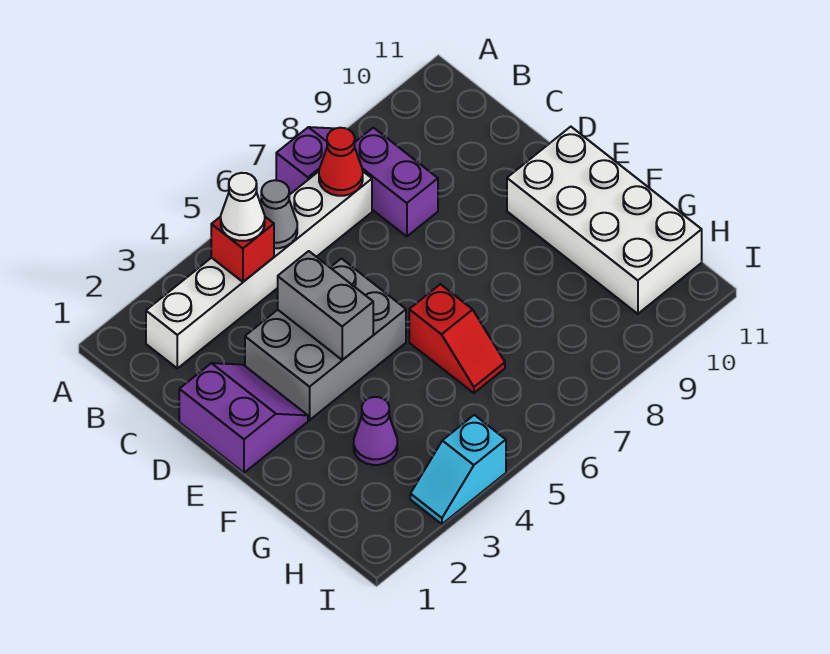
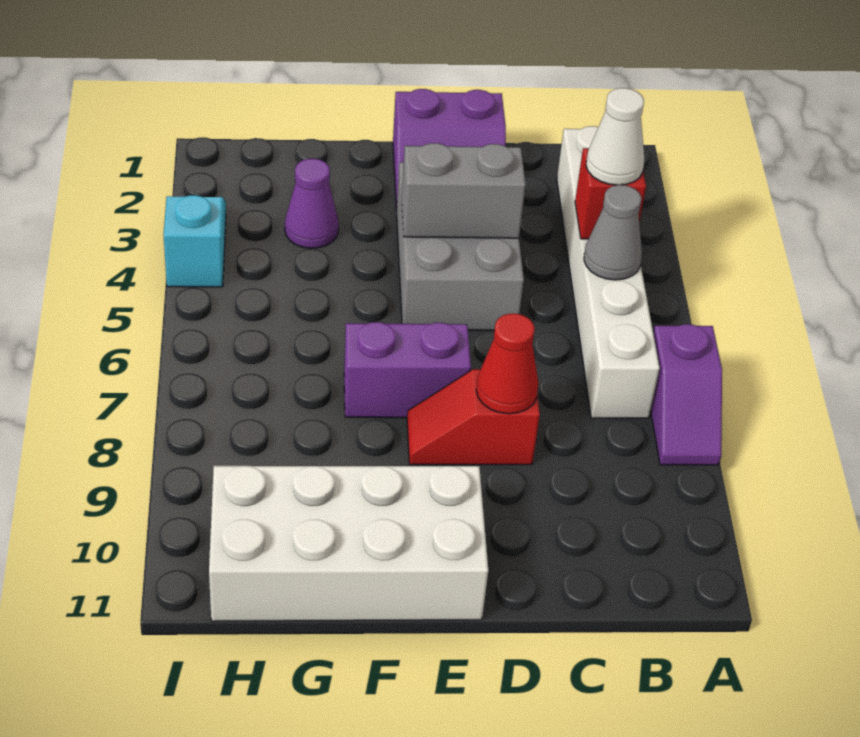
red 1x1 cone [319,128,363,196] -> red 1x1 cone moved to [476,314,538,414]
purple 1x2 brick [355,128,438,236] -> purple 1x2 brick moved to [344,322,471,418]
red 1x2 slope [409,284,505,393] -> red 1x2 slope moved to [407,369,540,465]

